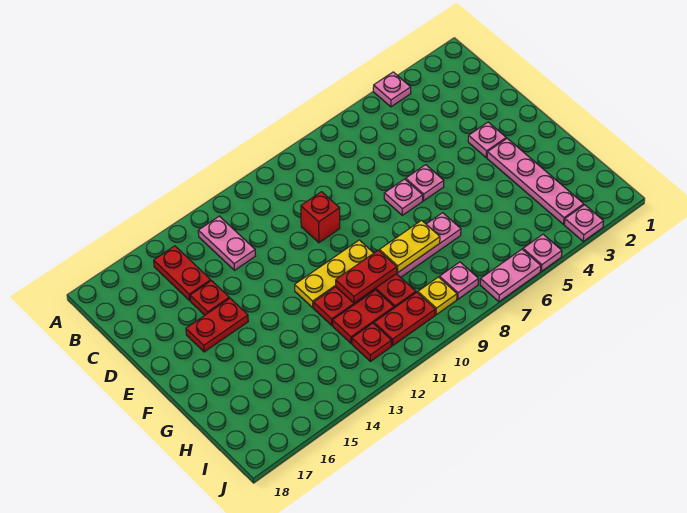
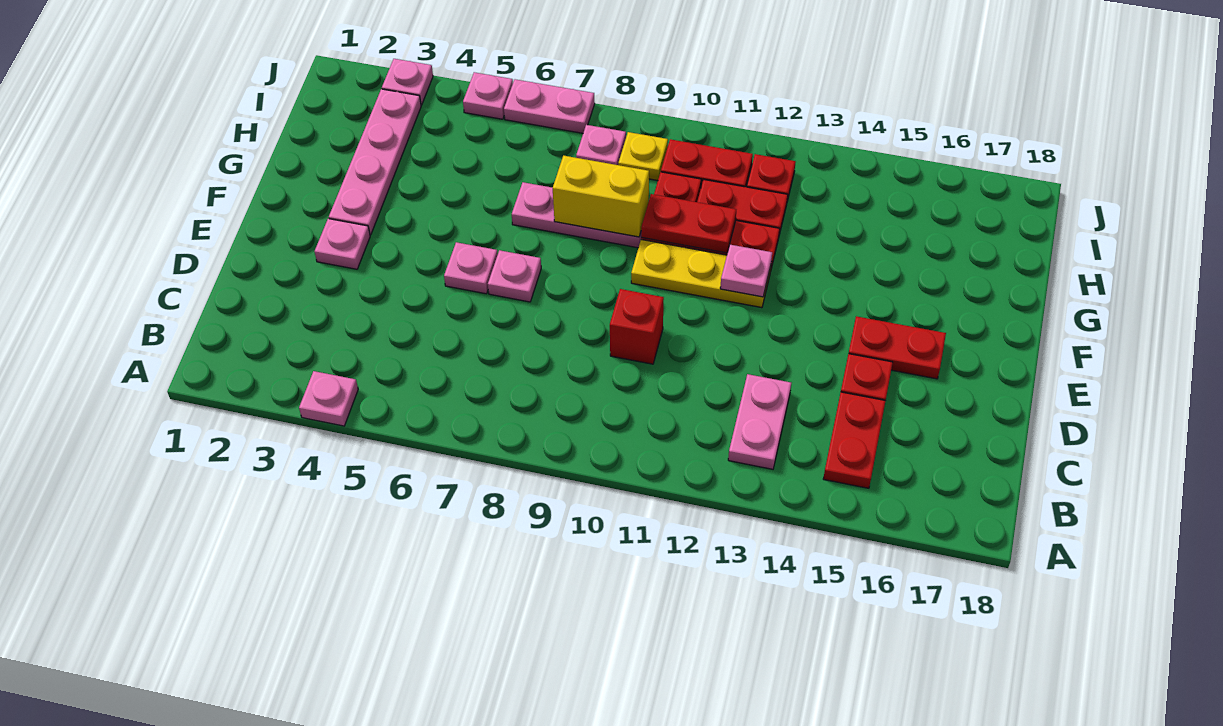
none -> pink 1x1 plate [720,245,772,297]
yellow 1x2 plate [379,220,440,273] -> yellow 1x2 brick [553,156,649,237]

